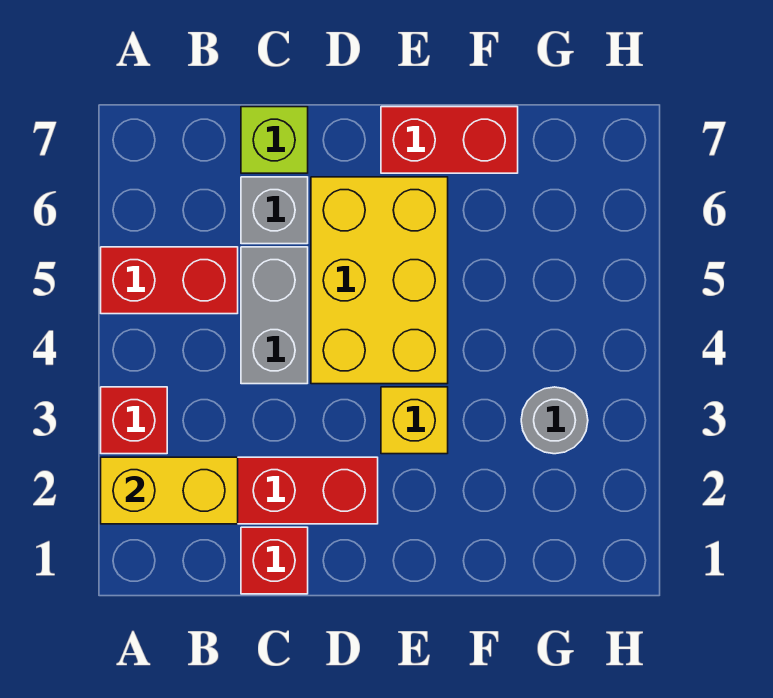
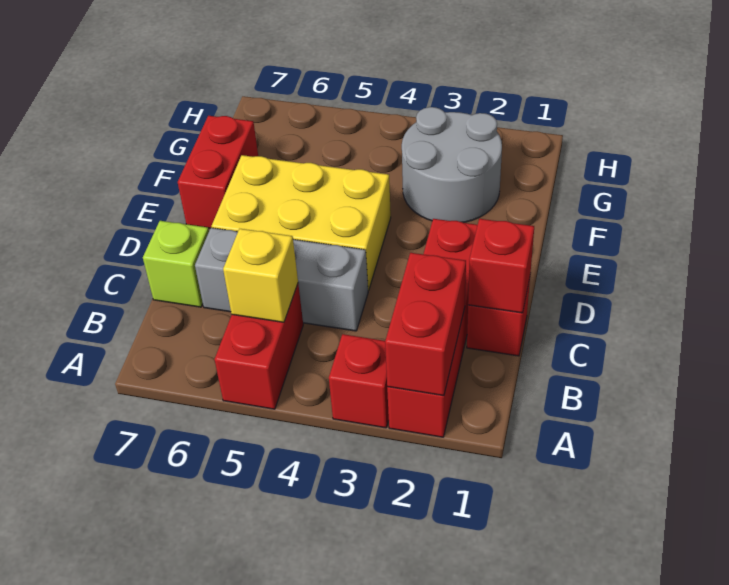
yellow 1x2 brick [101,457,238,524] -> red 1x2 brick [385,253,466,396]
none -> red 1x1 brick [468,219,534,313]
yellow 1x1 brick [381,387,448,454] -> yellow 1x1 brick moved to [223,229,298,322]
grey 1x1 round brick [521,387,588,454] -> grey 2x2 round brick [402,107,502,223]

